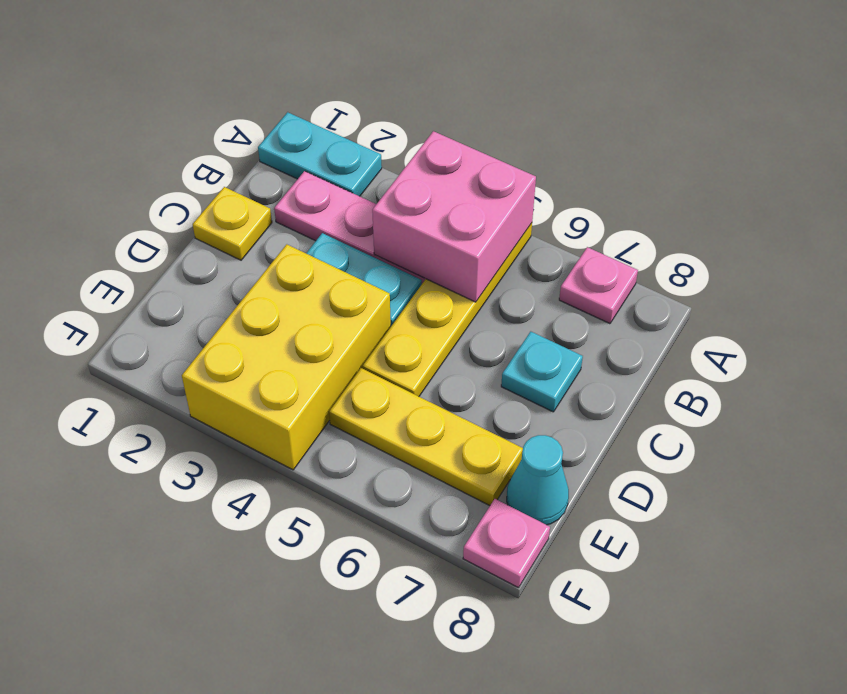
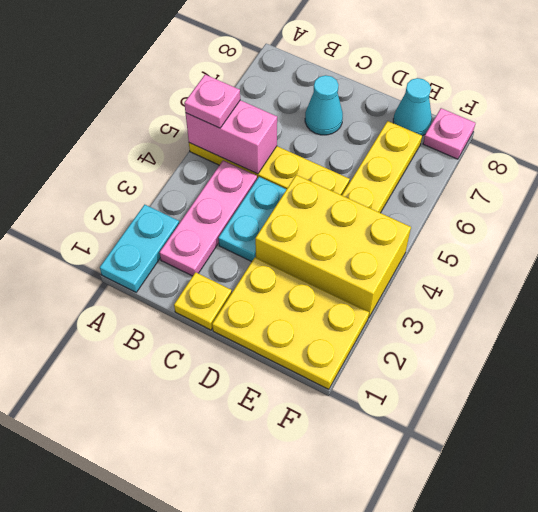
pink 2x2 brick [372,131,536,302] -> pink 1x2 brick [186,100,277,174]
pink 1x1 plate [559,247,638,324] -> pink 1x1 plate moved to [184,75,240,128]
cyan 1x1 plate [501,332,583,412] -> cyan 1x1 cone [305,75,343,135]
none -> yellow 2x3 plate [212,257,369,389]

